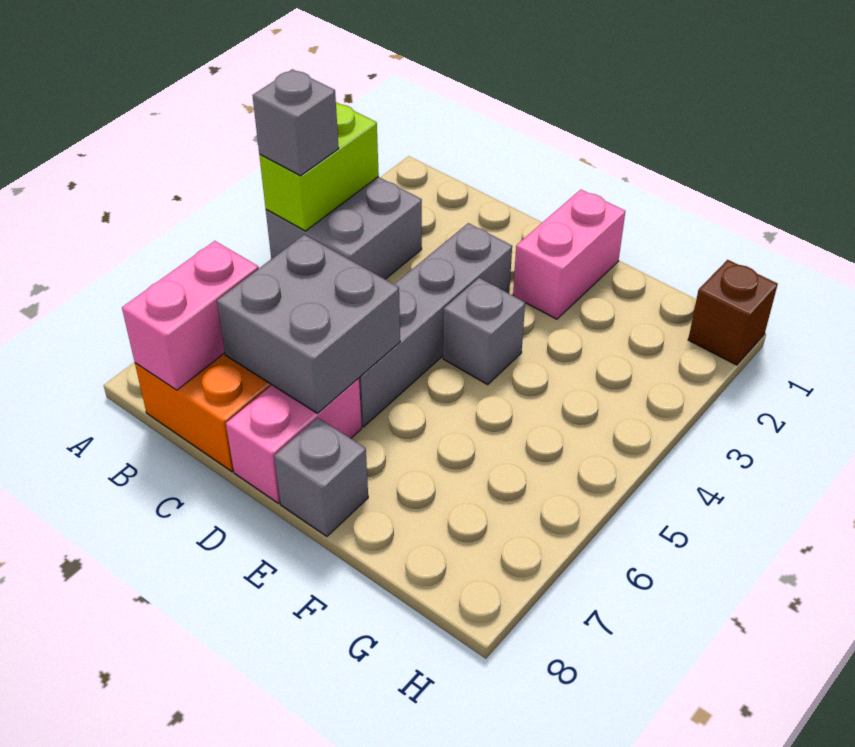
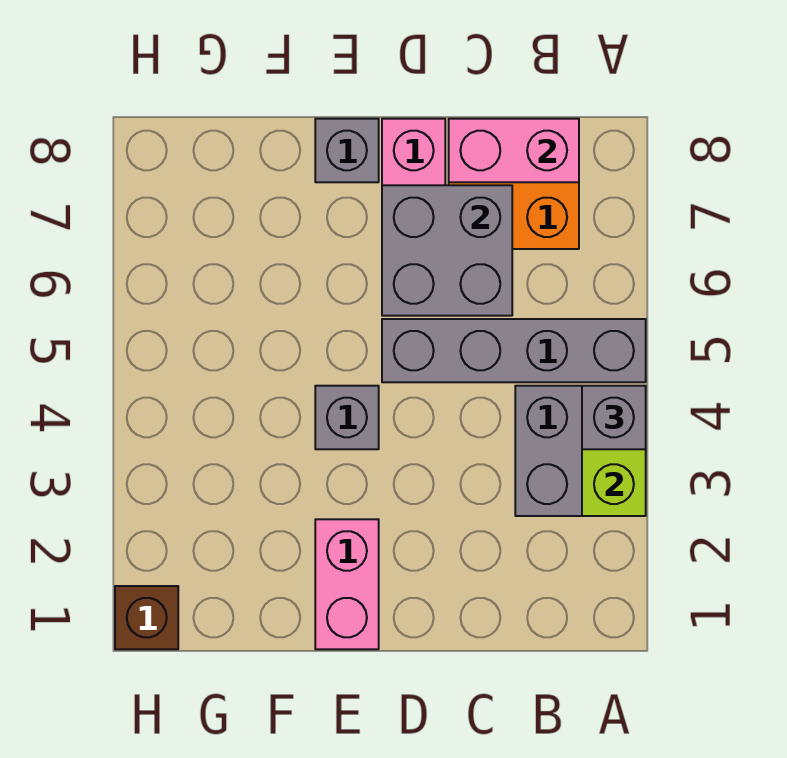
pink 1x2 brick [122,241,259,390] -> pink 1x2 brick turned to [449,119,579,182]
grey 1x4 brick [359,223,512,427] -> grey 1x4 brick turned to [382,319,646,382]

